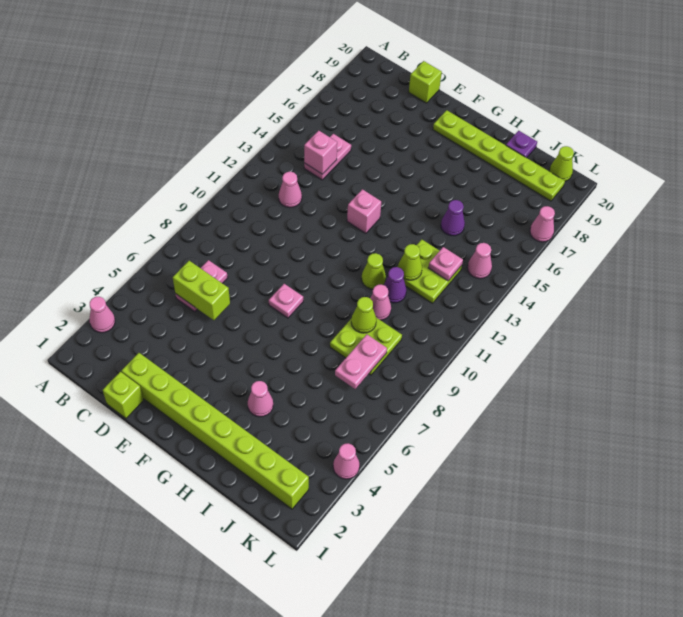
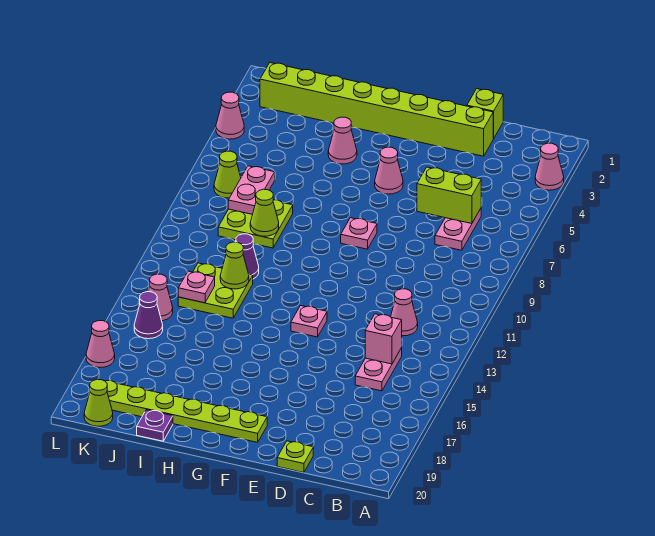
lime 1x1 brick [409,61,442,103] -> lime 1x1 plate [277,441,313,472]
pink 1x1 brick [347,189,381,233] -> pink 1x1 plate [291,306,327,337]
lime 1x1 cone [362,253,386,289] -> lime 1x1 cone moved to [214,151,241,198]
pink 1x1 cone [370,284,391,320] -> pink 1x1 cone moved to [375,147,403,194]
purple 1x1 cone [441,200,465,236] -> purple 1x1 cone moved to [134,292,163,339]

